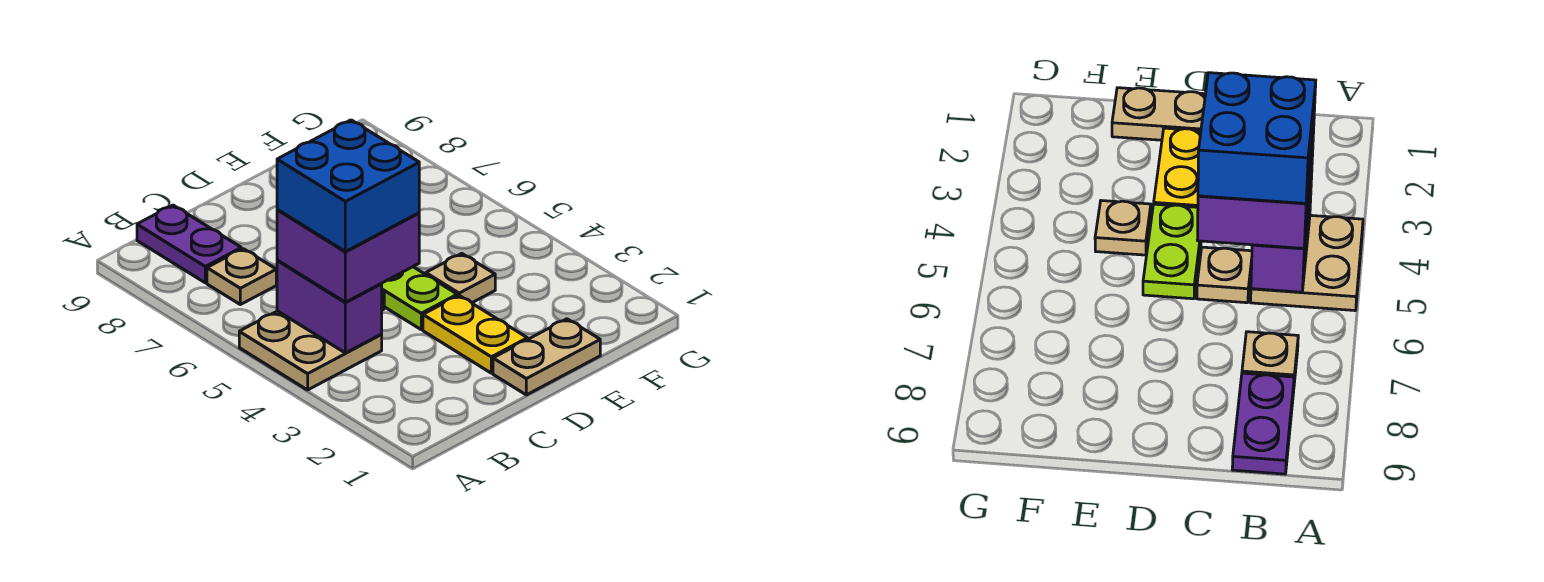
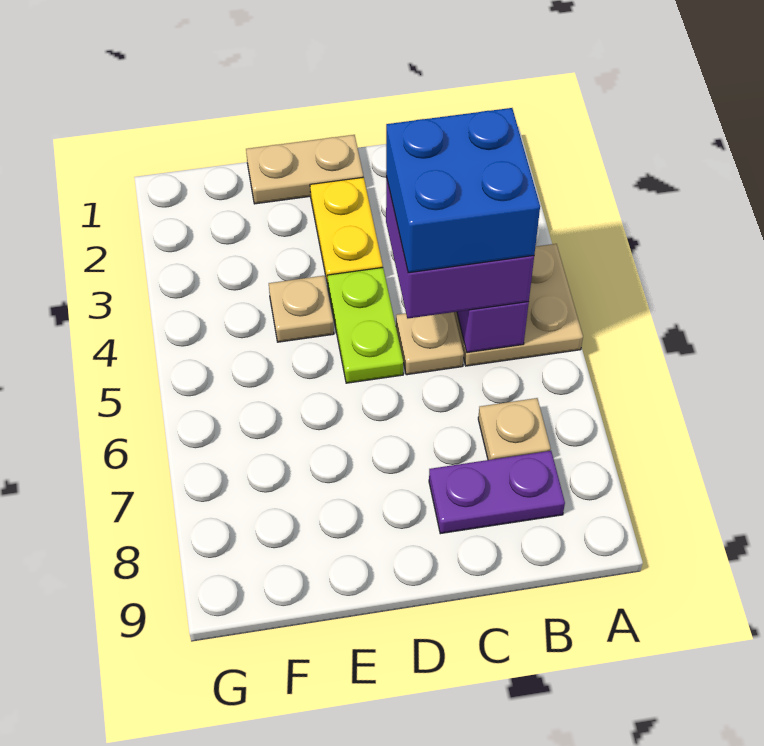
purple 1x2 plate [137,205,241,283] -> purple 1x2 plate turned to [429,451,565,534]

